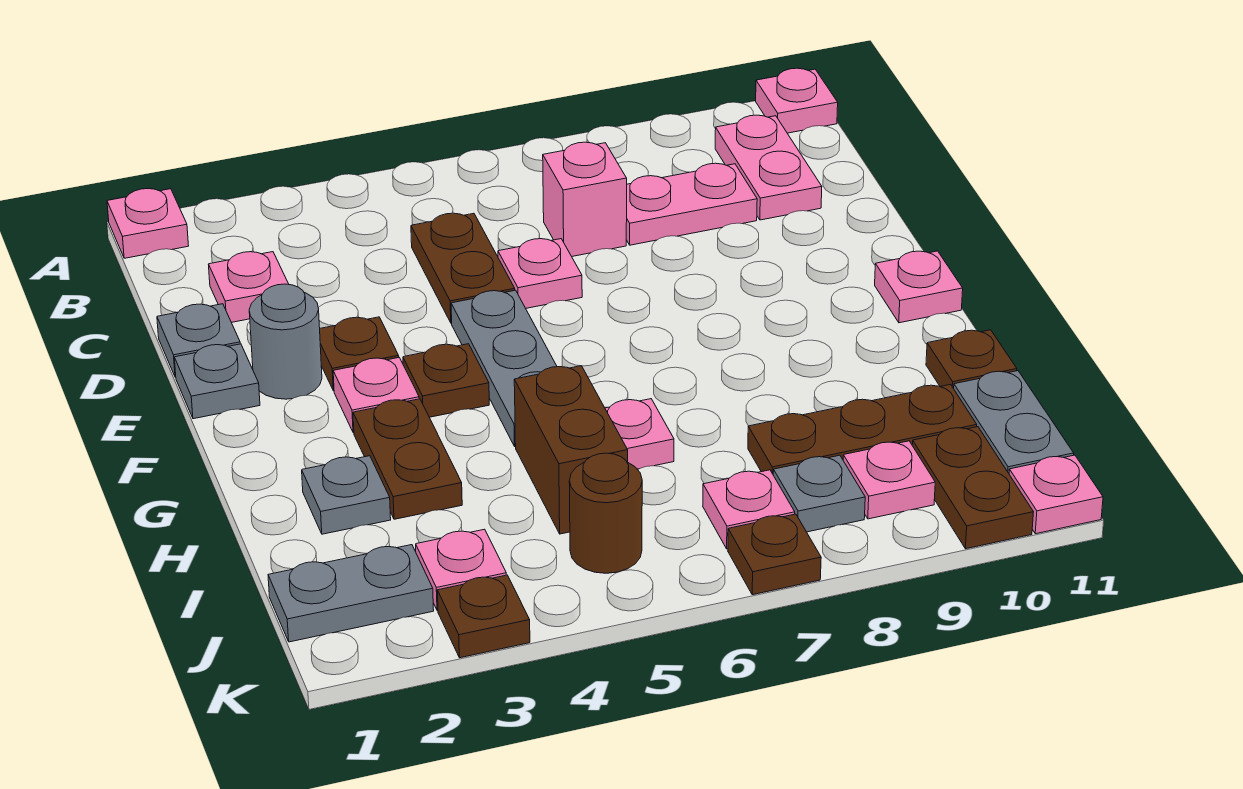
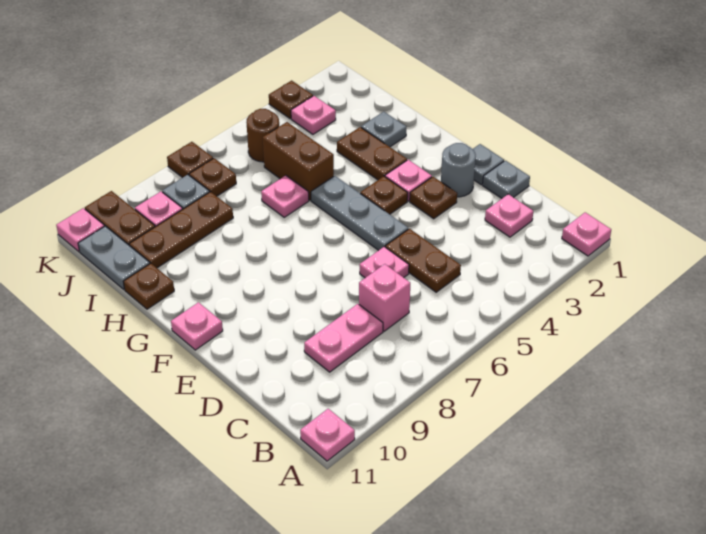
pink 1x2 plate [715,115,822,220] -> none
grey 1x2 plate [268,545,434,642] -> none
pink 1x1 plate [703,470,795,549] -> brown 1x1 plate [189,158,236,196]

